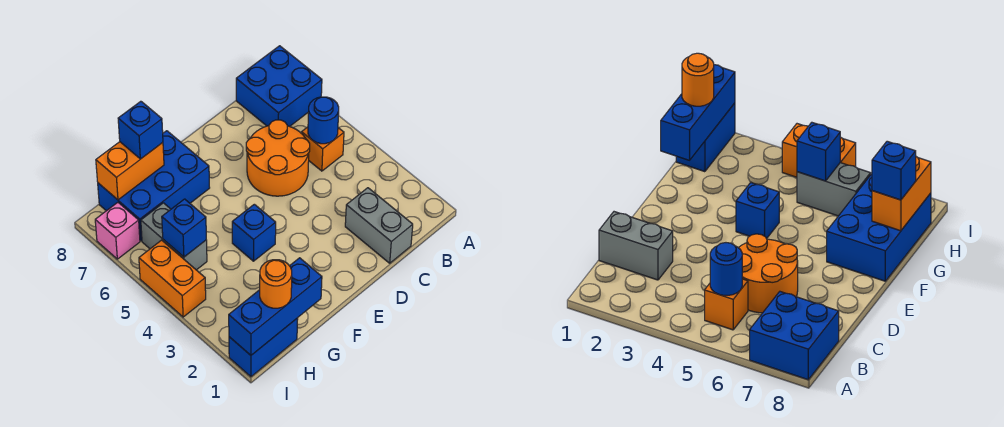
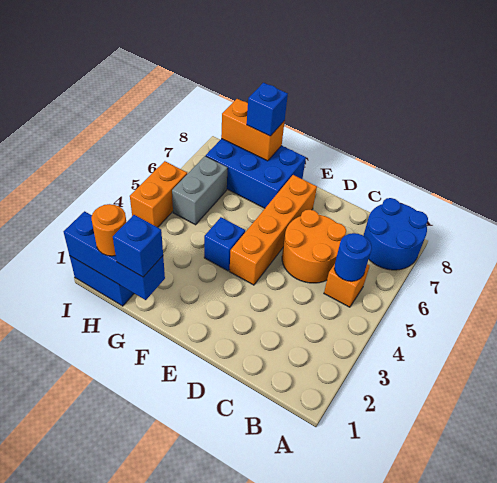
blue 2x2 brick [236,46,322,126] -> blue 2x2 round brick [363,198,428,270]
grey 1x2 brick [345,188,413,263] -> none
none -> orange 1x4 brick [229,175,317,285]
blue 1x1 brick [162,199,206,257] -> blue 1x1 brick moved to [113,215,163,277]
pink 1x1 brick [95,202,140,259] -> none

